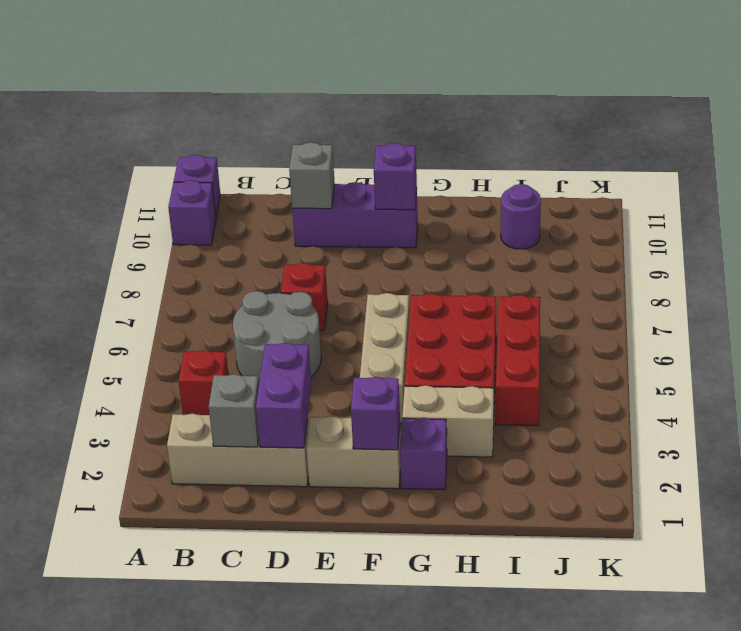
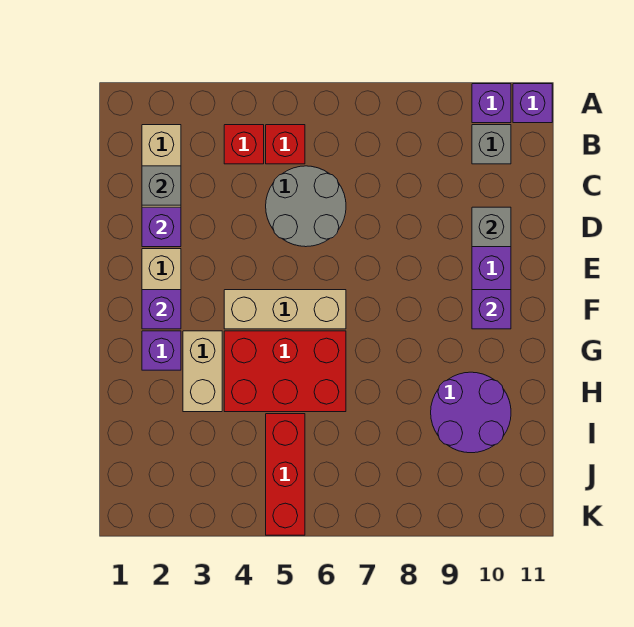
none -> grey 1x1 brick [472,125,511,164]
purple 1x2 brick [256,343,311,448] -> purple 1x1 brick [142,207,181,247]
red 1x1 brick [281,263,328,330] -> red 1x1 brick moved to [266,125,305,164]
red 1x3 brick [496,295,540,426] -> red 1x3 brick turned to [266,414,305,535]
purple 1x1 round brick [501,184,541,249] -> purple 2x2 round brick [431,372,511,453]

